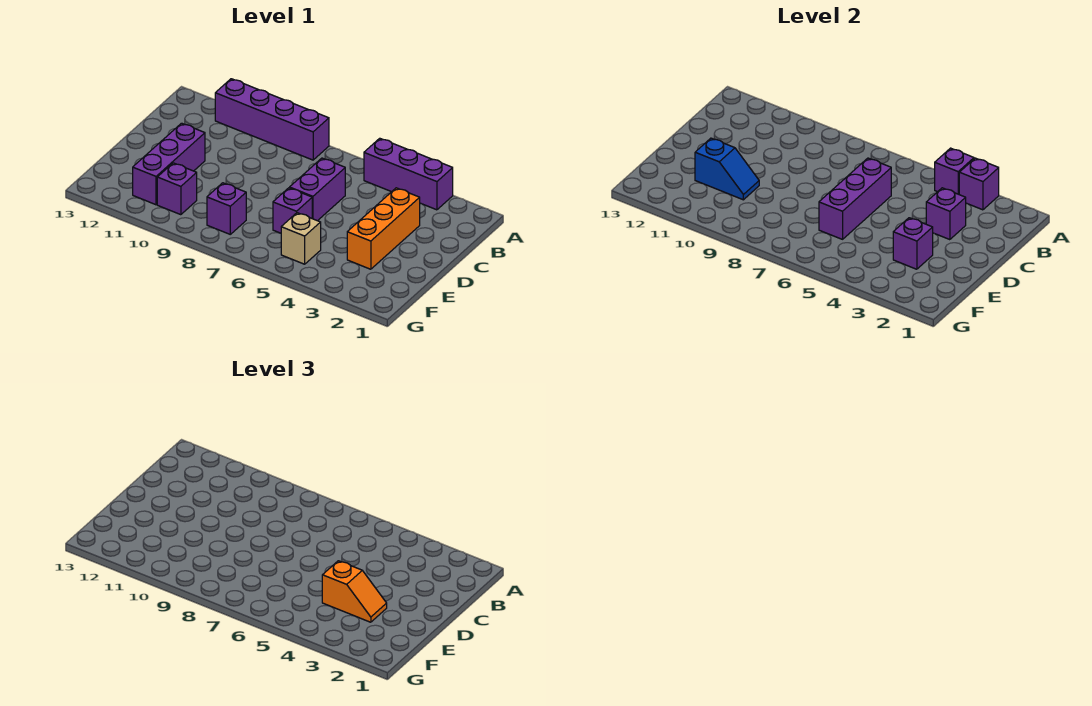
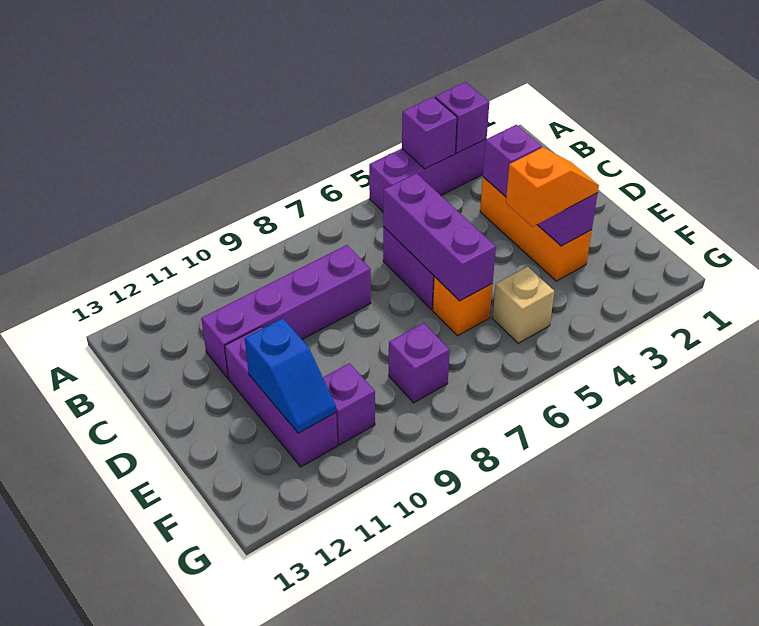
purple 1x4 brick [215,79,329,160] -> purple 1x4 brick moved to [201,245,371,378]
purple 1x1 brick [273,188,312,233] -> orange 1x1 brick [433,277,493,336]
blue 1x2 slope [695,138,759,200] -> blue 1x2 slope turned to [245,318,336,433]

